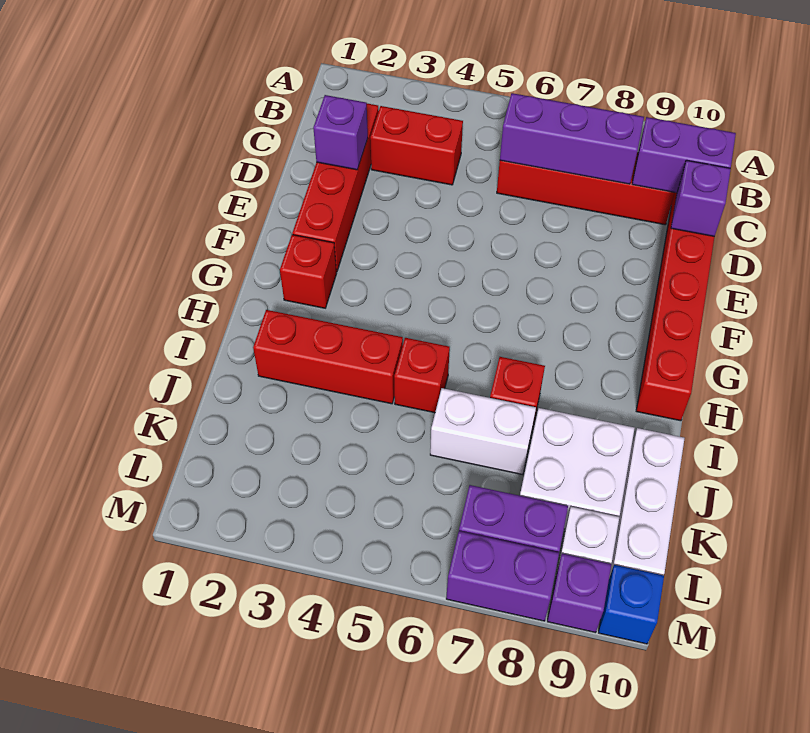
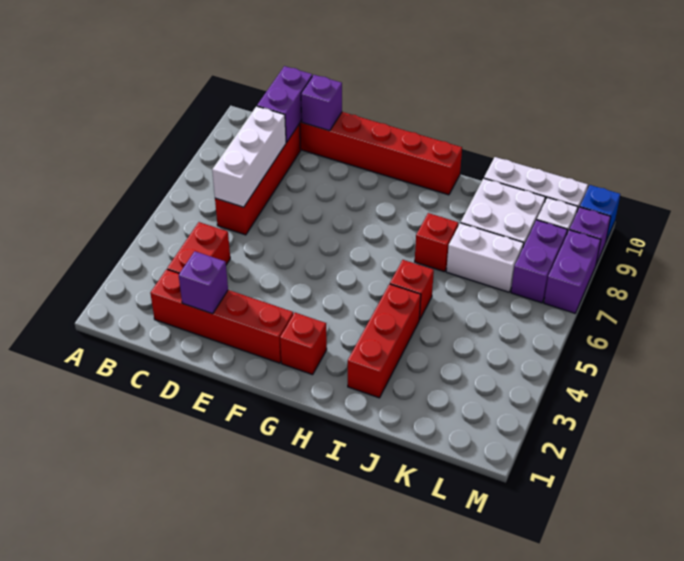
purple 1x3 brick [500,93,644,184] -> white 1x3 brick [212,106,286,207]
white 1x2 brick [430,388,536,475] -> white 1x2 brick turned to [446,223,524,292]

